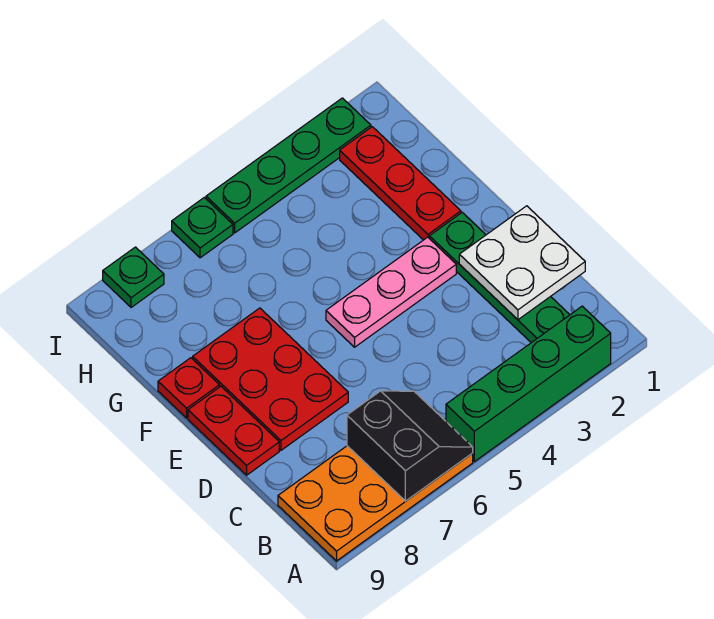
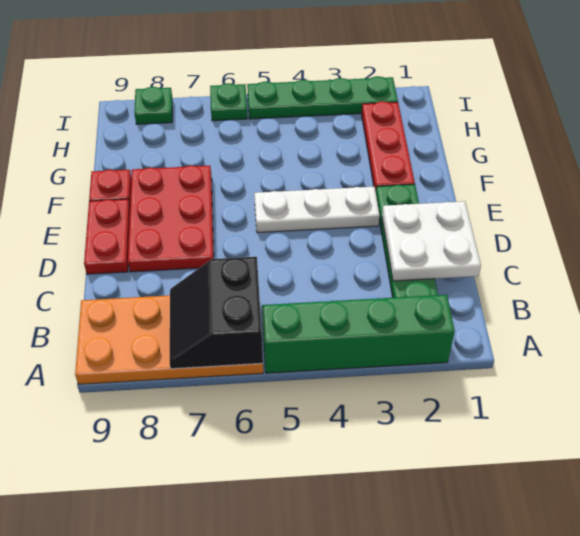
black 2x2 slope [347,391,473,501] -> black 2x2 slope turned to [170,257,263,369]
pink 1x3 plate [326,237,456,347] -> white 1x3 plate [254,187,380,233]

